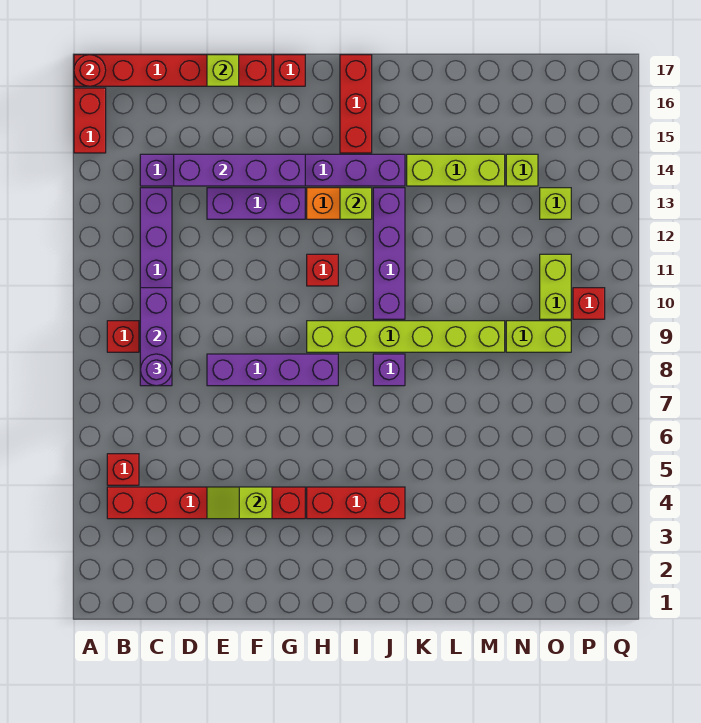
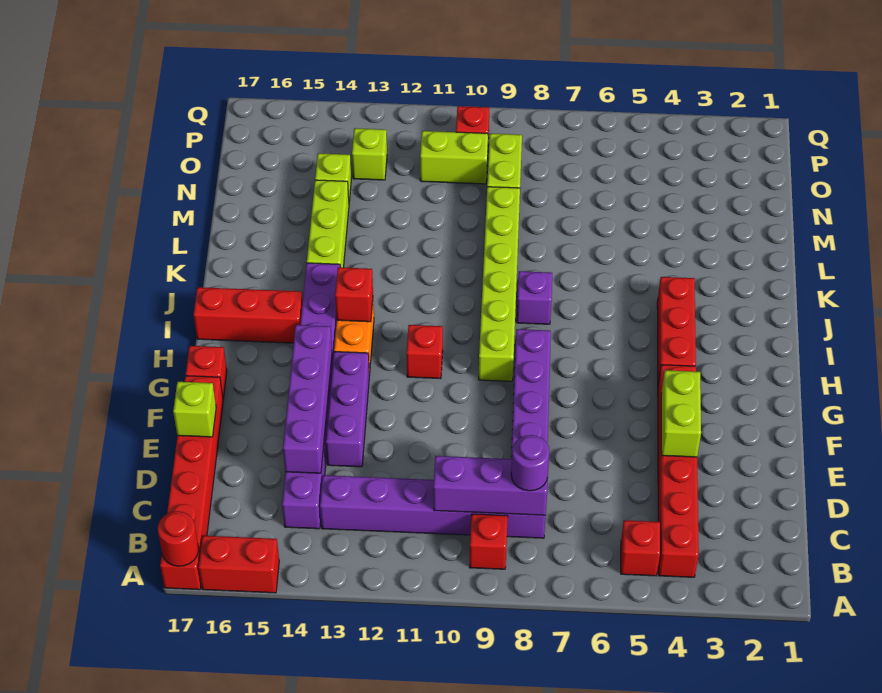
lime 1x2 slope [207,487,272,519] -> lime 1x2 brick [661,370,701,457]
lime 1x1 brick [340,188,372,219] -> red 1x1 brick [335,267,373,322]
purple 1x4 brick [373,188,405,319] -> none

